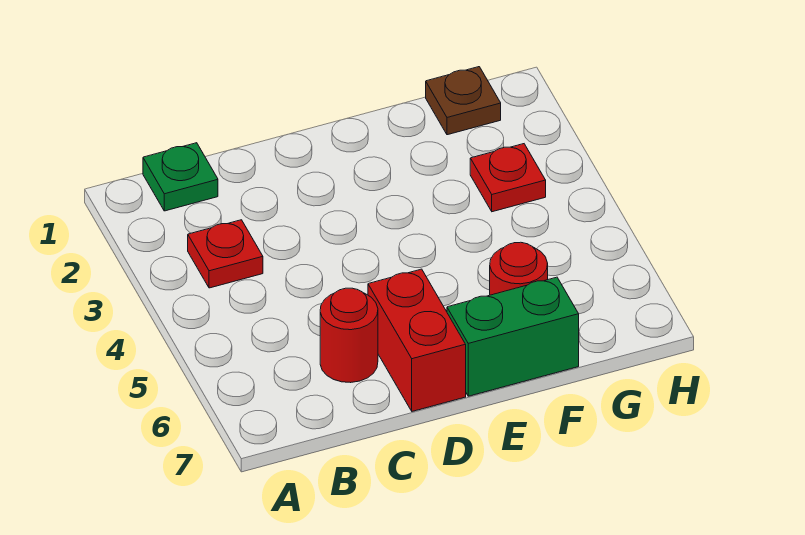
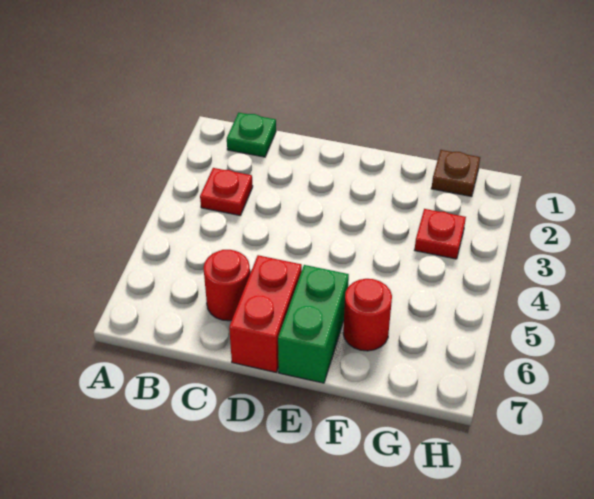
green 1x2 brick [447,277,579,396] -> green 1x2 brick turned to [278,265,349,383]

